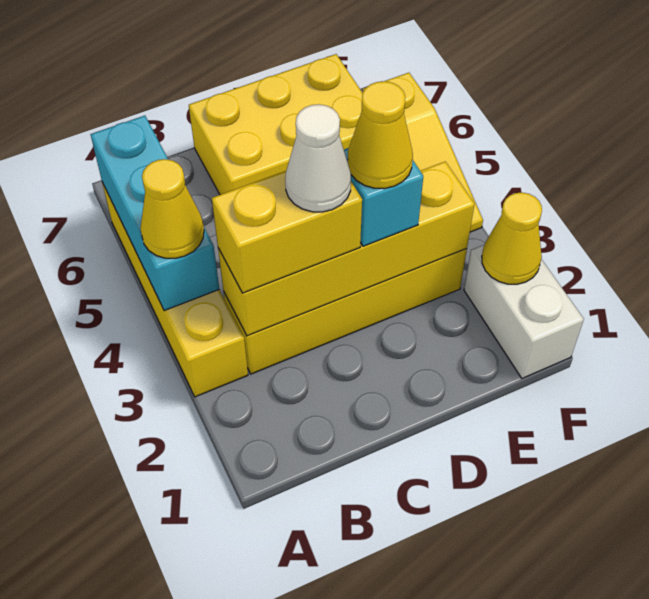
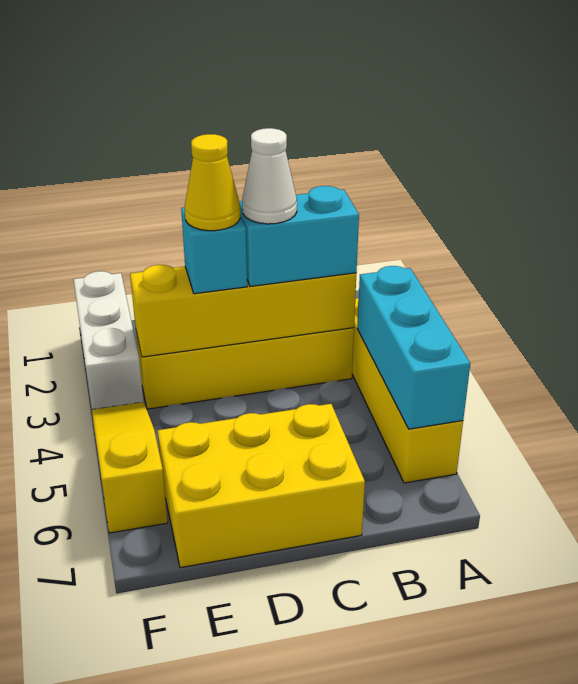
yellow 1x1 cone [140,159,204,258] -> none
yellow 1x2 brick [212,171,362,293] -> cyan 1x2 brick [239,186,359,286]
white 1x2 brick [464,244,584,378] -> white 1x3 brick [73,271,144,409]
yellow 1x1 cone [482,193,542,284] -> none

